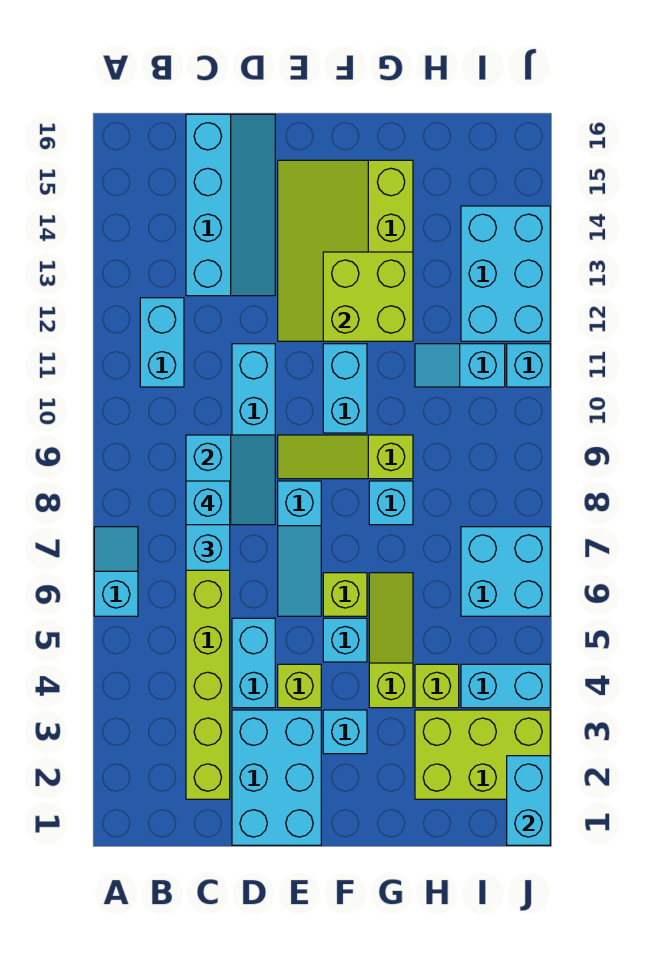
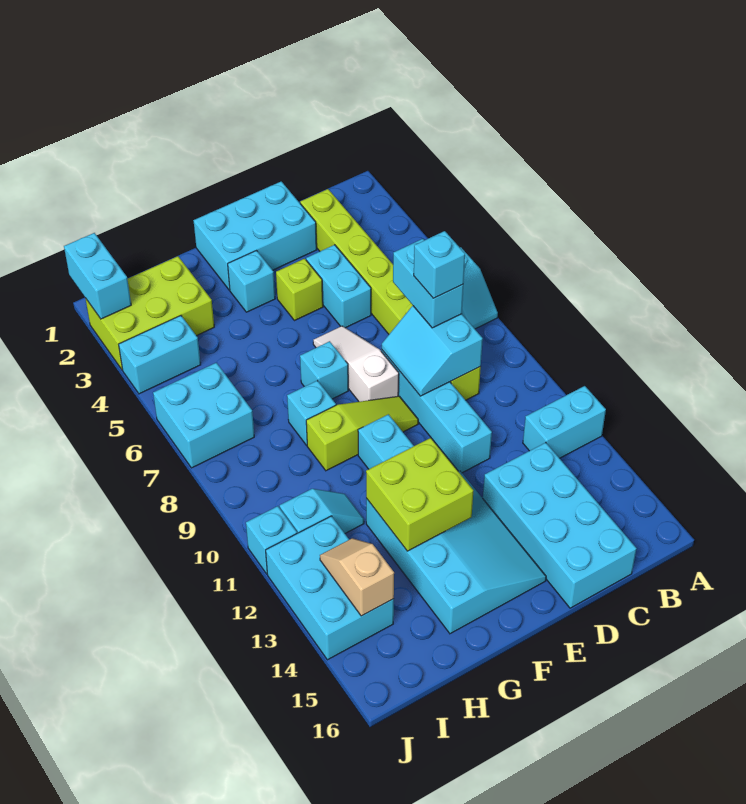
cyan 1x2 brick [140,298,184,387] -> cyan 1x2 brick turned to [523,386,606,458]
cyan 2x4 slope [186,114,275,296] -> cyan 2x4 brick [483,443,637,608]
cyan 2x3 brick [232,710,321,845] -> cyan 2x3 brick turned to [193,181,317,290]
cyan 1x3 slope [278,481,321,616] -> white 1x3 slope [313,326,399,402]
lime 3x4 slope [278,160,413,341] -> cyan 3x4 slope [366,471,546,634]
cyan 1x1 brick [323,618,367,662] -> cyan 1x1 brick moved to [300,341,348,399]
lime 1x1 brick [323,573,367,616] -> none
lime 1x3 slope [369,573,413,708] -> none
lime 1x1 brick [415,664,459,708] -> none
none -> tan 1x2 slope [320,538,394,616]

